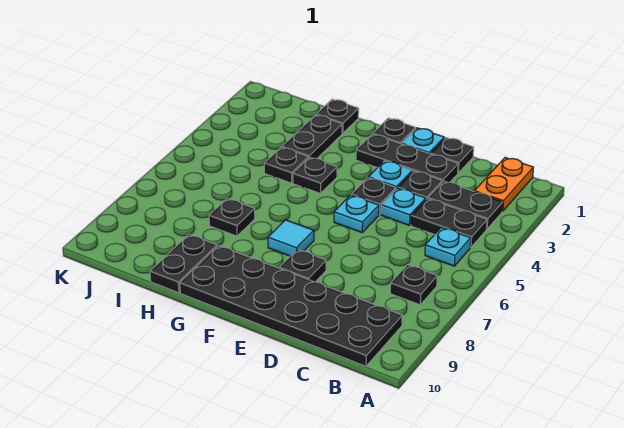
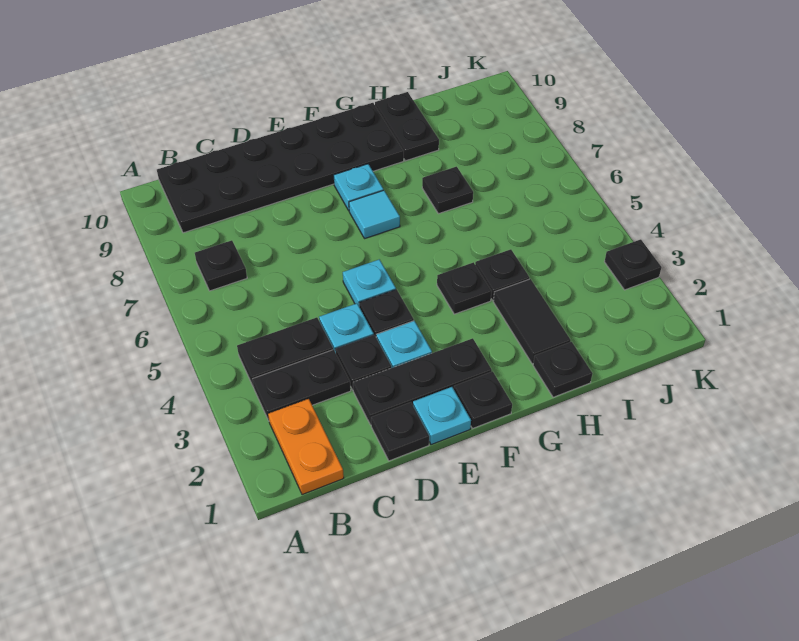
cyan 1x1 plate [425,227,471,266] -> cyan 1x1 plate moved to [334,164,383,210]
black 1x1 plate [279,249,326,282] -> black 1x1 plate moved to [604,239,662,290]
black 1x2 plate [282,115,342,159] -> black 1x2 tile [493,279,571,364]

